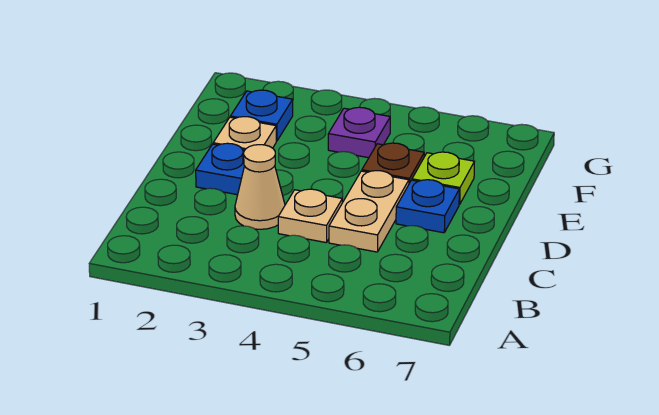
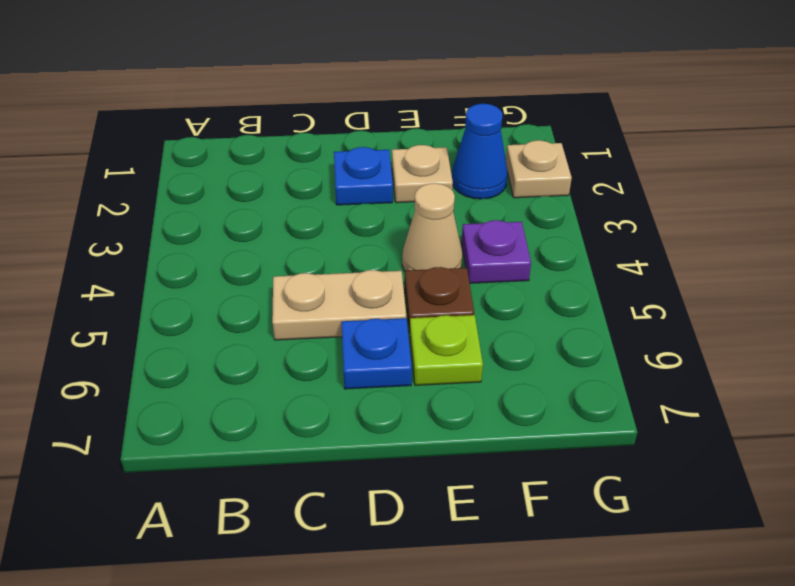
tan 1x1 cone [235,145,285,229] -> tan 1x1 cone moved to [402,183,463,272]
tan 1x1 plate [278,189,342,243] -> tan 1x1 plate moved to [506,140,572,198]
blue 1x1 plate [231,90,293,141] -> blue 1x1 cone [452,104,507,199]

